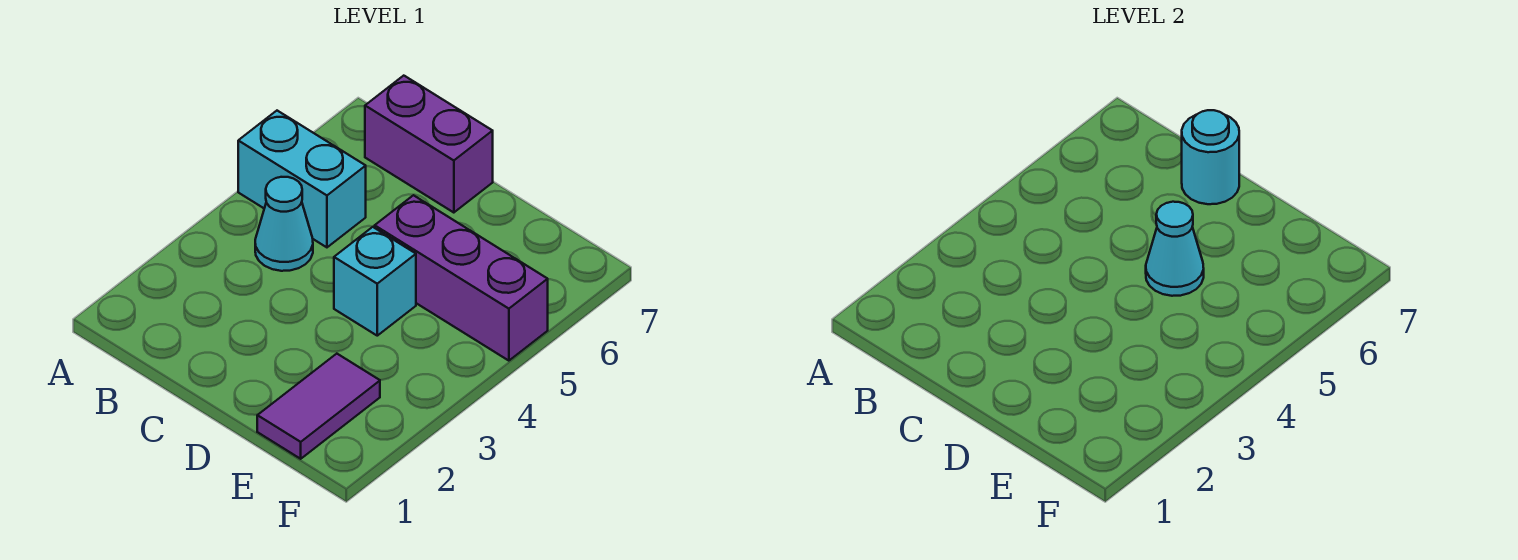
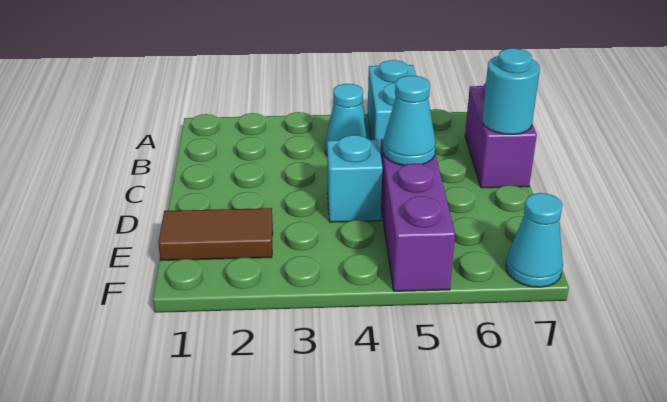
purple 1x2 tile [257,354,380,459] -> brown 1x2 tile [158,208,273,261]
none -> cyan 1x1 cone [506,193,563,287]

